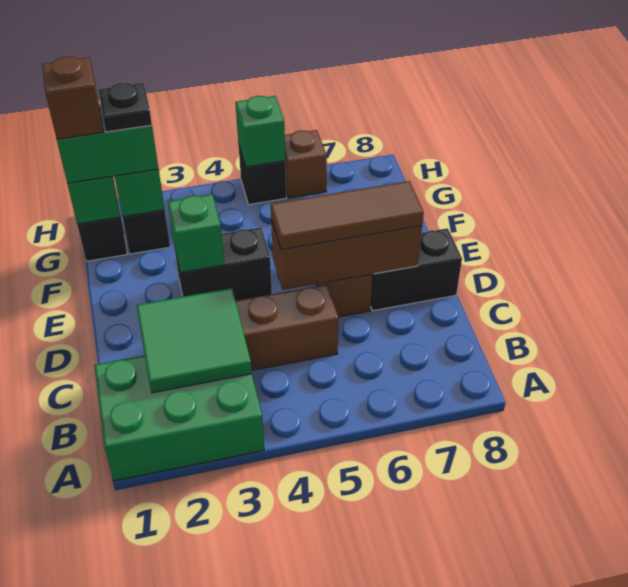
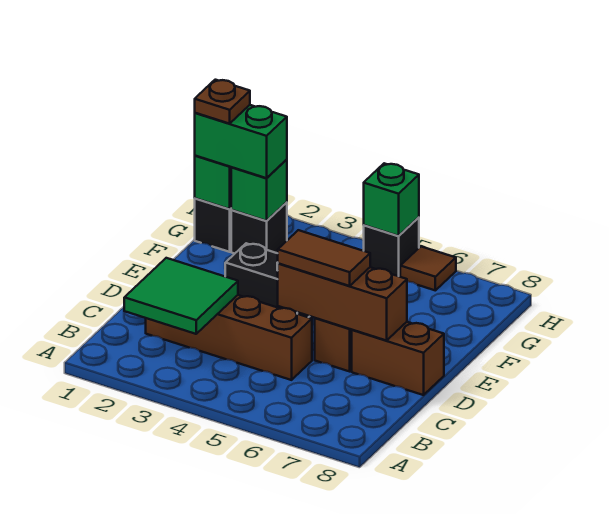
green 2x3 brick [94,355,264,481] -> none
brown 1x3 tile [271,181,424,250] -> brown 1x2 tile [278,230,370,286]
black 1x2 brick [371,228,462,311] -> brown 1x2 brick [352,322,444,395]
green 1x1 brick [168,194,224,273] -> none
brown 1x1 brick [42,57,103,139] -> brown 1x1 plate [195,80,250,124]
black 1x1 plate [98,83,152,132] -> none
brown 1x1 brick [285,130,327,198] -> brown 1x1 tile [400,247,456,290]

